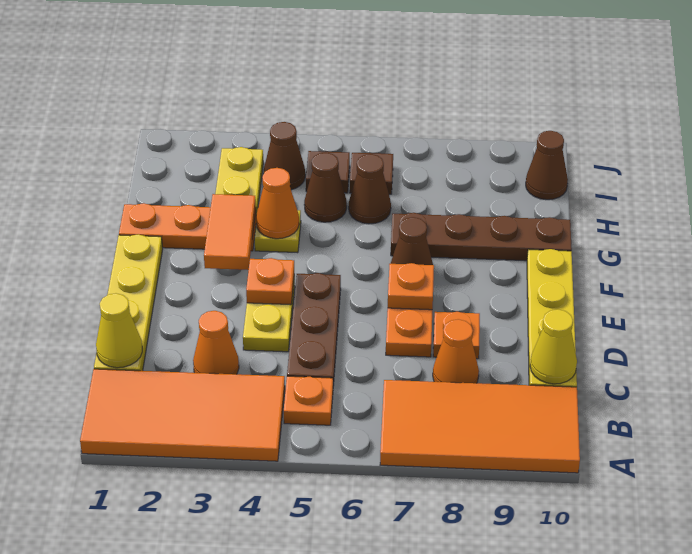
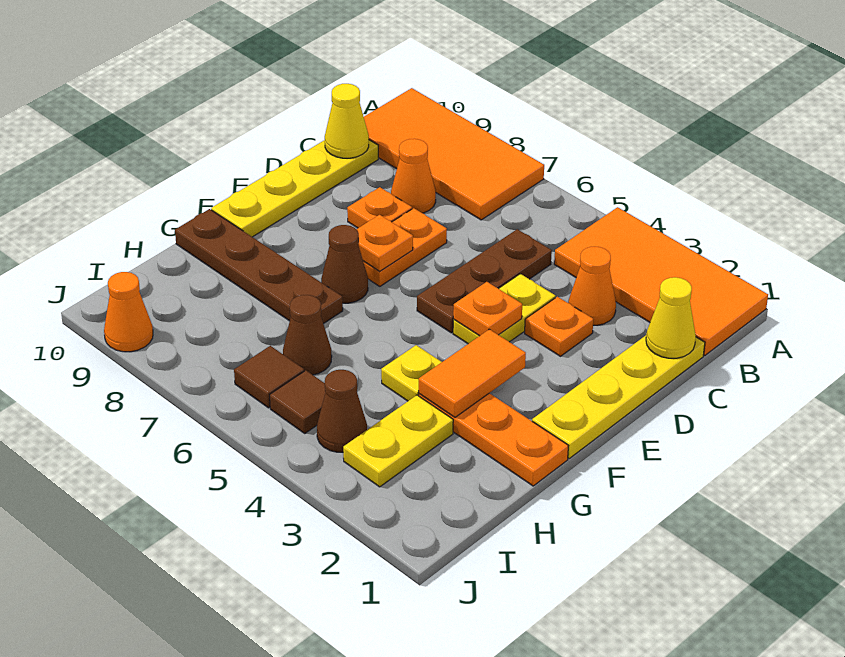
orange 1x1 plate [284,376,333,425] -> orange 1x1 plate moved to [525,297,593,356]
orange 1x1 cone [256,168,299,239] -> orange 1x1 cone moved to [104,272,153,352]
brown 1x1 cone [304,153,347,222] -> none
brown 1x1 cone [526,131,568,200] -> none

